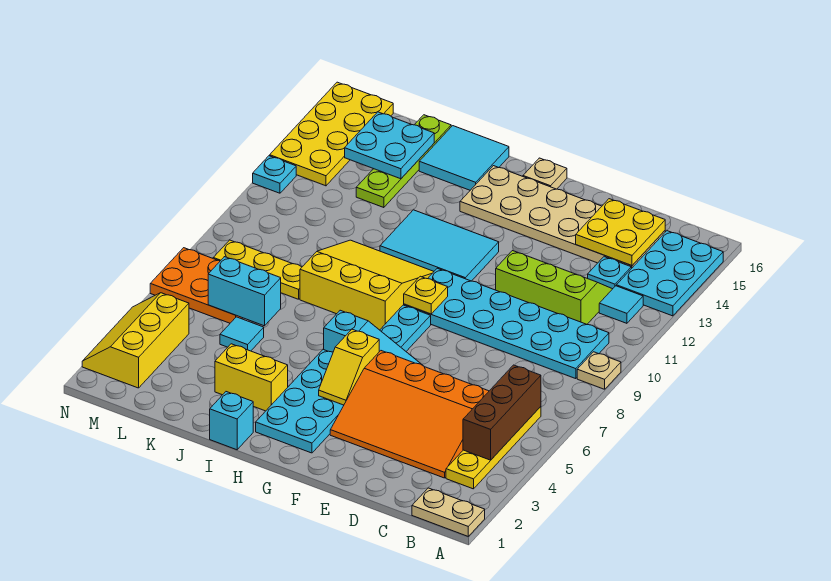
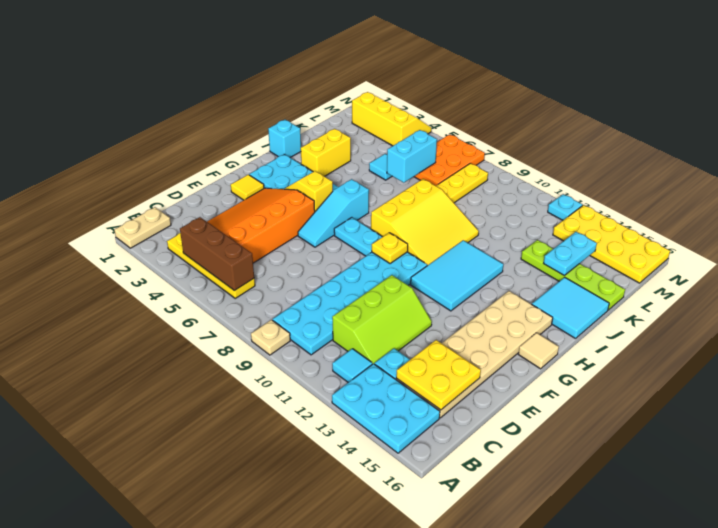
none -> yellow 1x1 tile [231,175,264,200]
tan 1x1 plate [523,158,567,189] -> tan 1x1 tile [518,333,559,369]
cyan 2x2 plate [345,112,434,179] -> cyan 1x2 plate [544,232,597,275]

